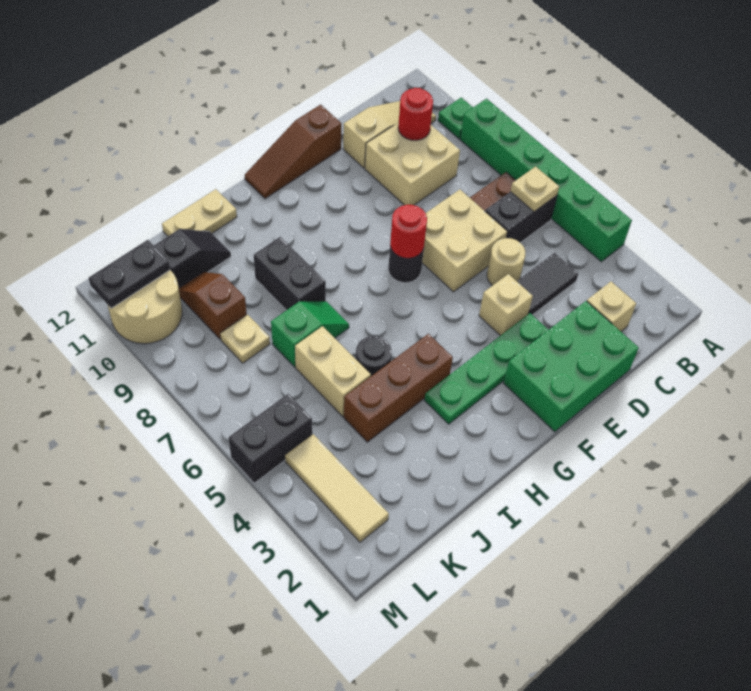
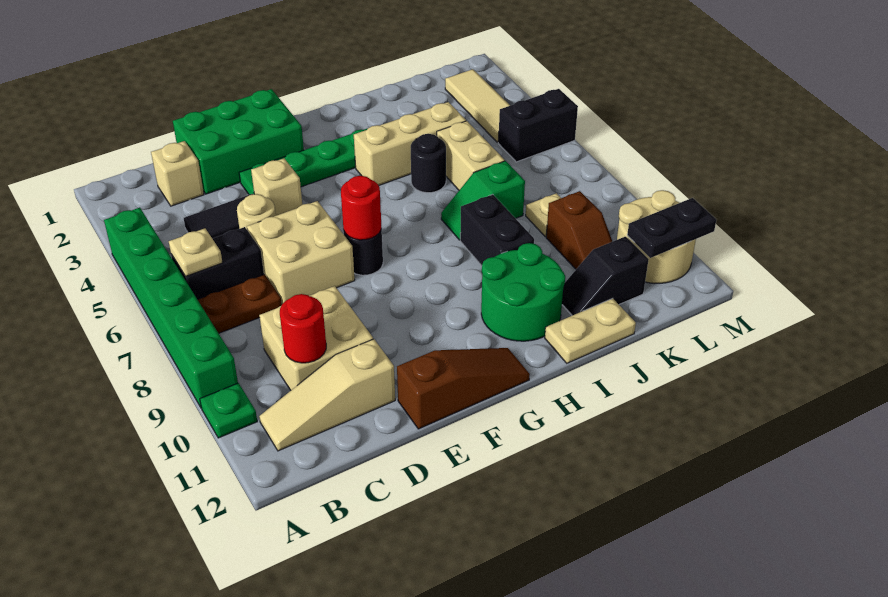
brown 1x3 brick [344,334,453,442] -> tan 1x3 brick [354,102,466,185]
none -> green 2x2 round brick [481,243,565,341]

